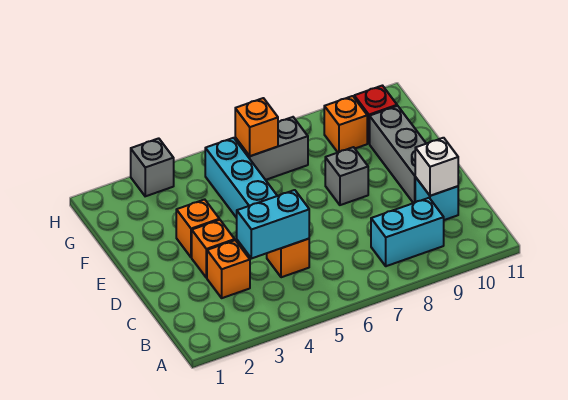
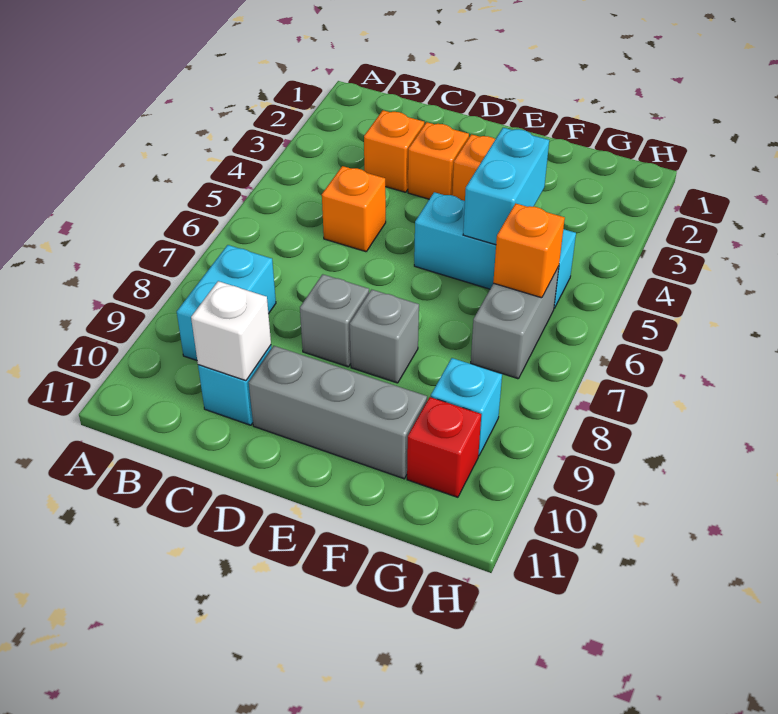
cyan 1x2 brick [237,190,309,258] -> cyan 1x2 brick moved to [463,128,549,245]
orange 1x1 brick [324,96,367,152] -> cyan 1x1 brick [431,358,502,456]
grey 1x1 brick [131,138,174,196] -> grey 1x1 brick moved to [300,274,369,367]

